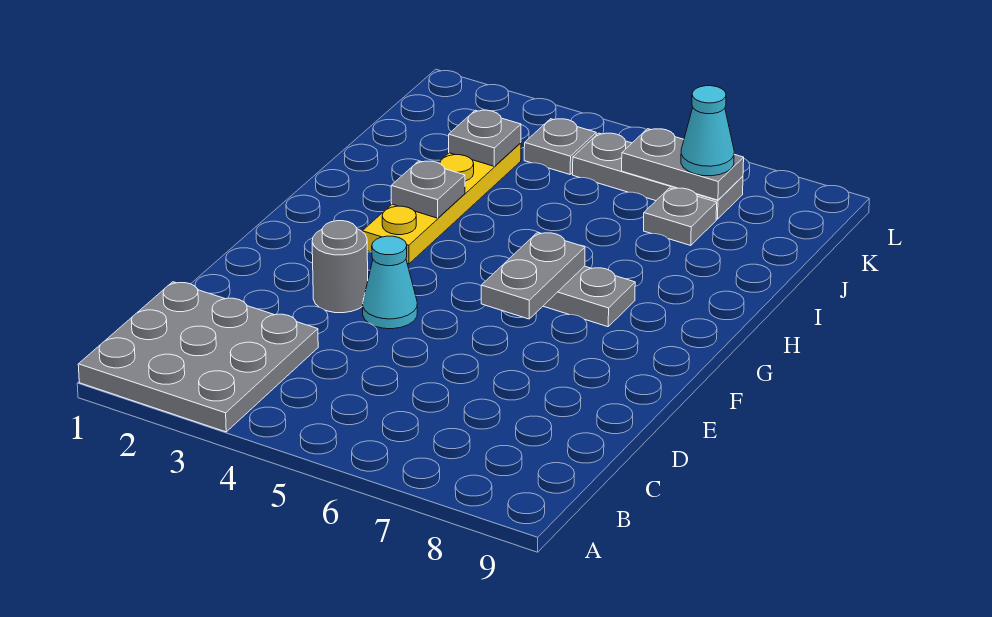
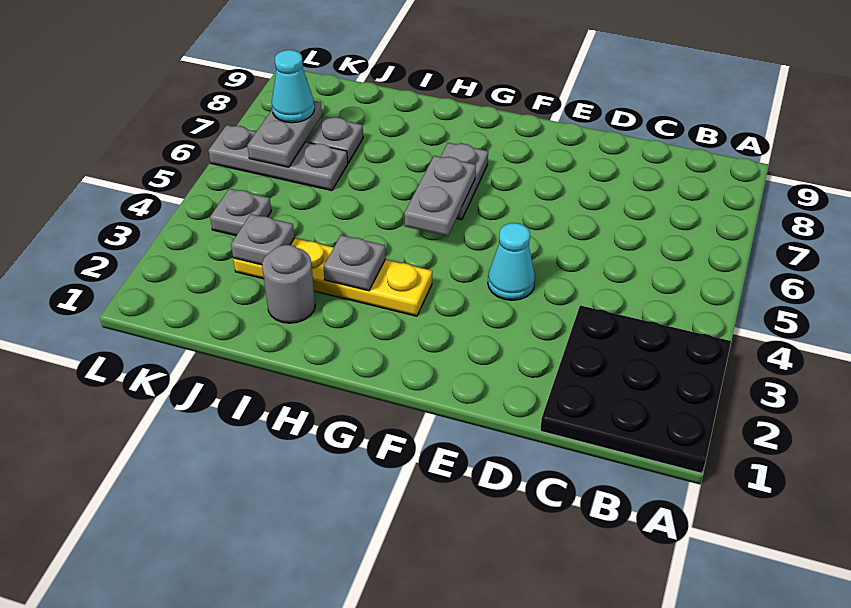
grey 3x3 plate [78,282,318,432] -> black 3x3 plate [540,305,731,473]
grey 1x1 round brick [312,221,368,313] -> grey 1x1 round brick moved to [262,245,315,323]
grey 1x2 plate [481,232,585,319] -> grey 1x2 plate turned to [404,156,476,236]
grey 1x3 plate [573,133,743,219] -> grey 1x3 plate turned to [208,125,348,191]

